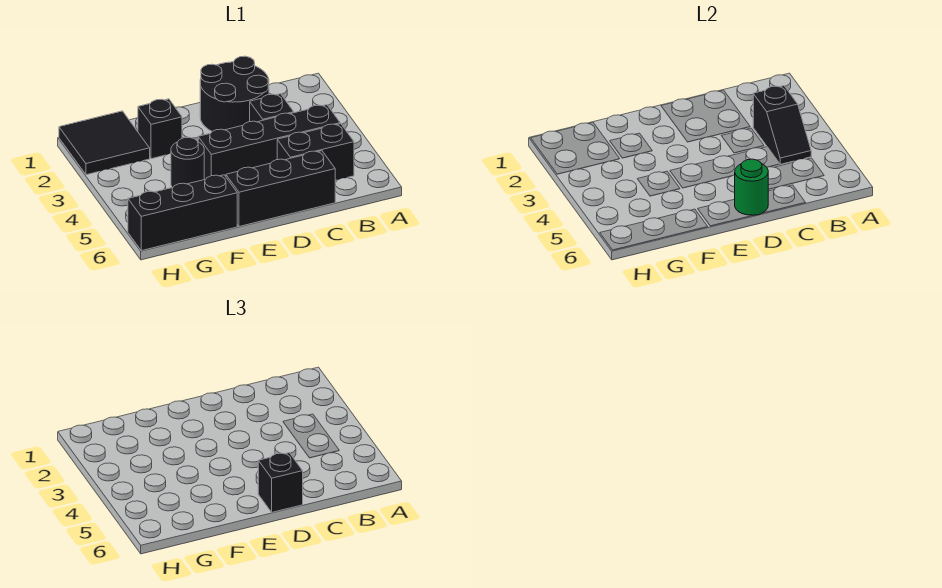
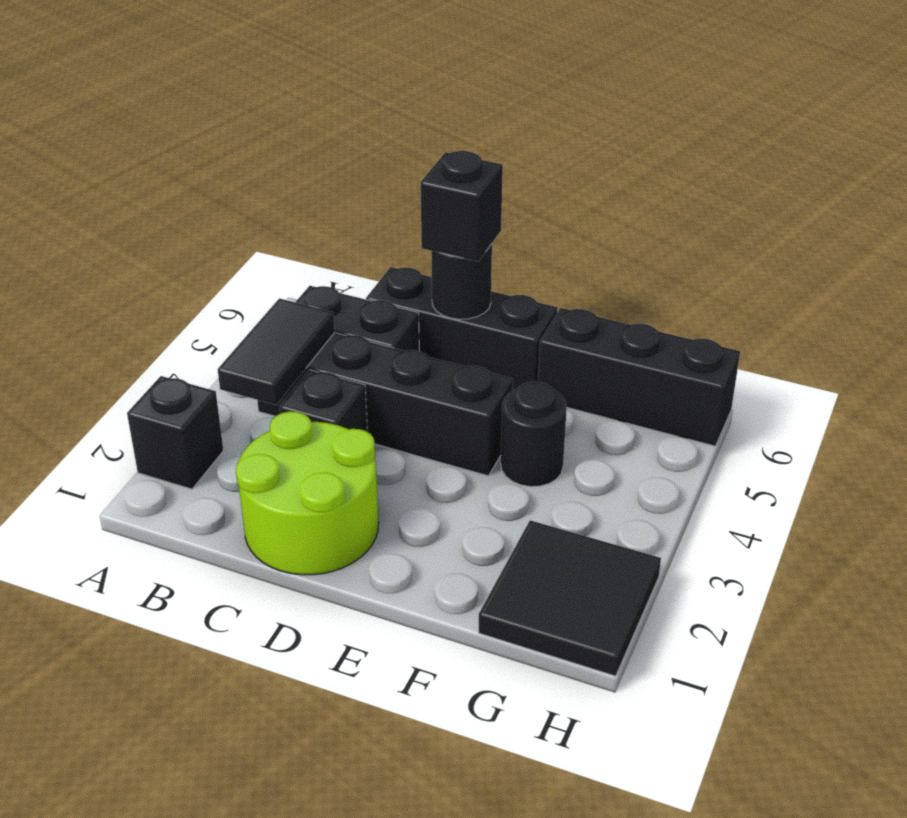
black 1x2 slope [753,86,811,164] -> black 1x2 tile [218,298,335,405]
black 2x2 round brick [200,56,269,131] -> lime 2x2 round brick [236,411,379,575]
green 1x1 round brick [735,159,768,216] -> black 1x1 round brick [432,244,492,319]
black 1x1 brick [138,99,182,159] -> black 1x1 brick moved to [127,376,223,489]

